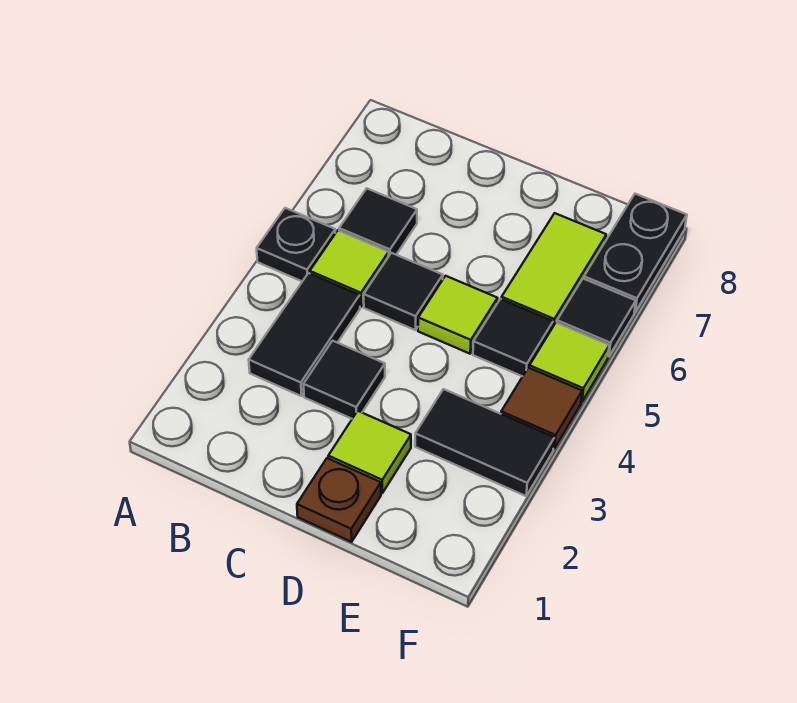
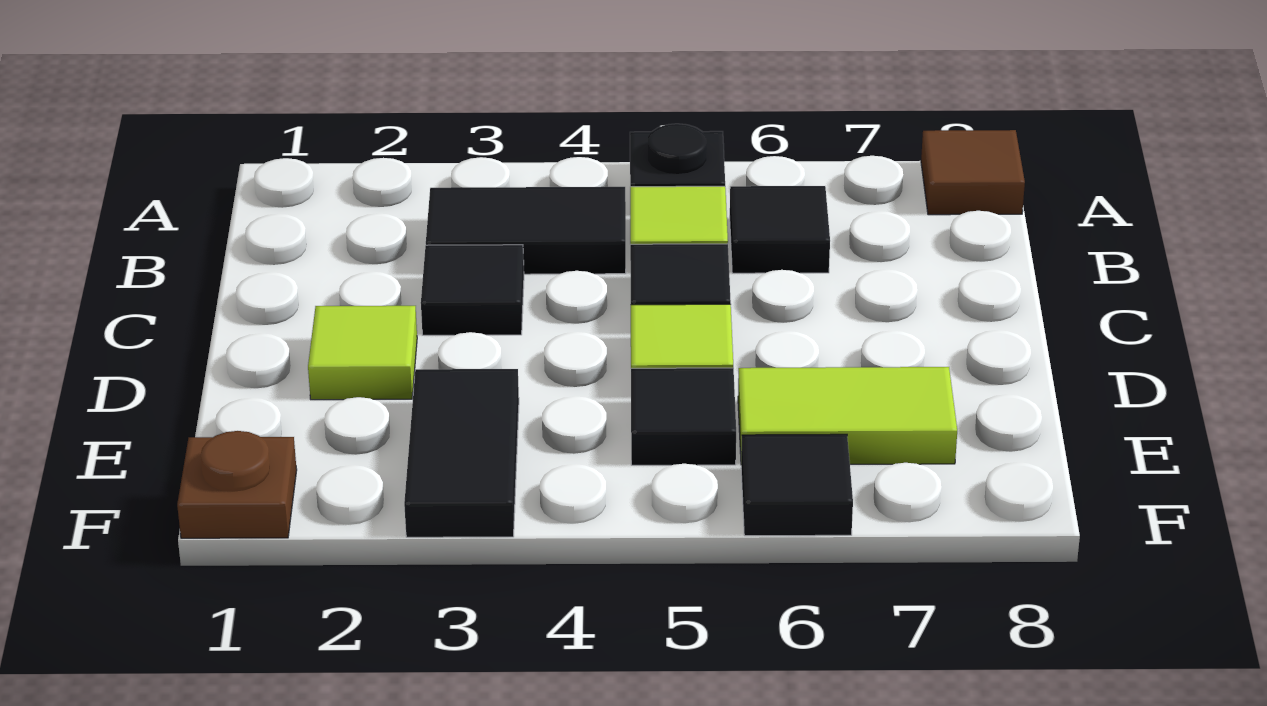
brown 1x1 plate [297,458,381,542] -> brown 1x1 plate moved to [177,431,297,538]
brown 1x1 tile [501,368,582,448] -> brown 1x1 tile moved to [921,130,1025,215]
lime 1x1 tile [529,323,609,402] -> none
black 1x2 plate [584,194,687,312] -> none

